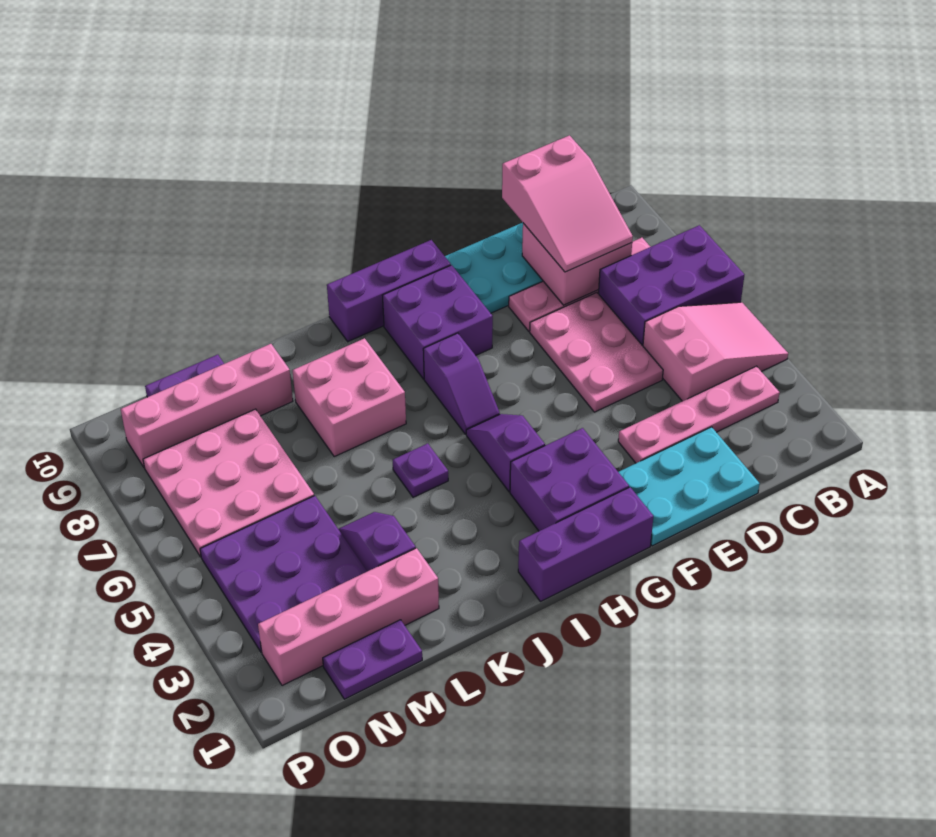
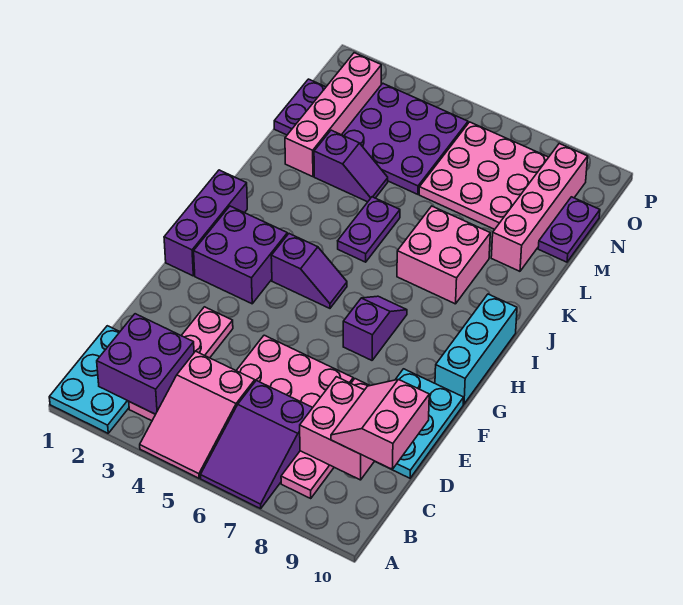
purple 2x3 brick [599,225,744,346] -> purple 2x3 slope [200,381,313,509]
pink 2x3 slope [502,135,633,272] -> pink 2x2 slope [331,379,429,469]
cyan 2x3 plate [619,427,760,546] -> cyan 2x3 plate moved to [49,326,129,433]
purple 2x2 brick [383,265,493,379] -> purple 2x2 brick moved to [97,314,194,414]
purple 1x3 brick [327,240,451,341] -> cyan 1x3 brick [435,294,517,404]
purple 1x2 slope [423,333,500,434] -> purple 1x2 slope turned to [343,296,407,360]
purple 1x1 plate [393,443,448,497] -> purple 1x2 plate [338,197,400,262]

